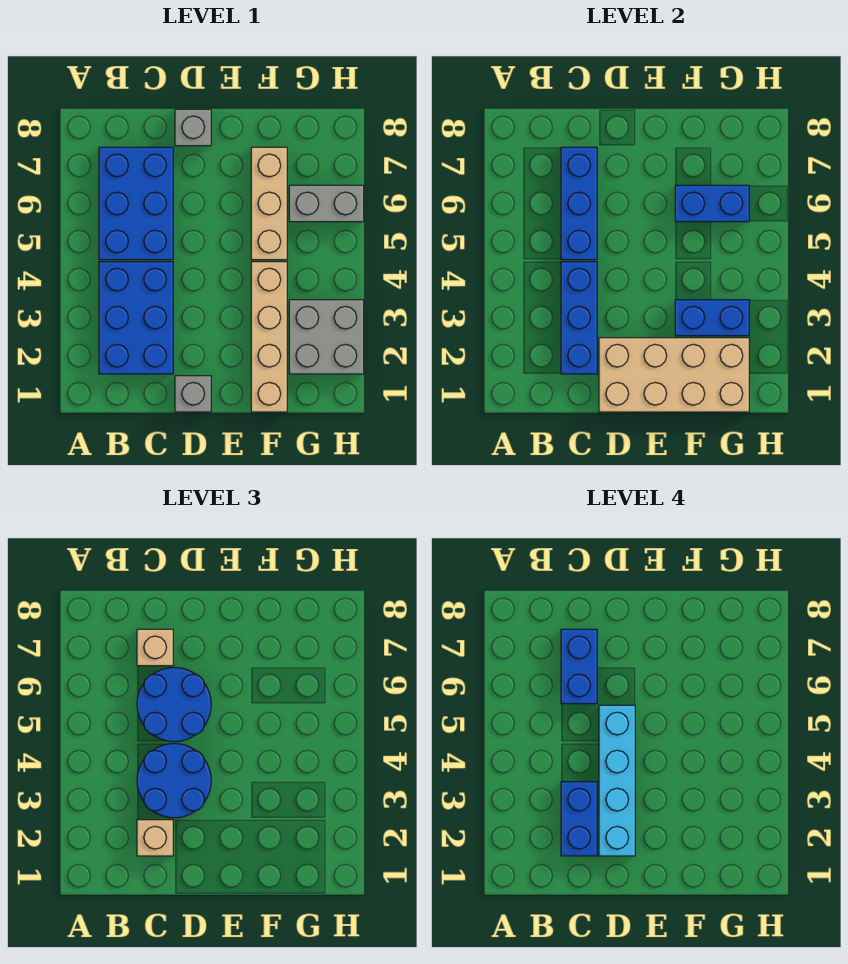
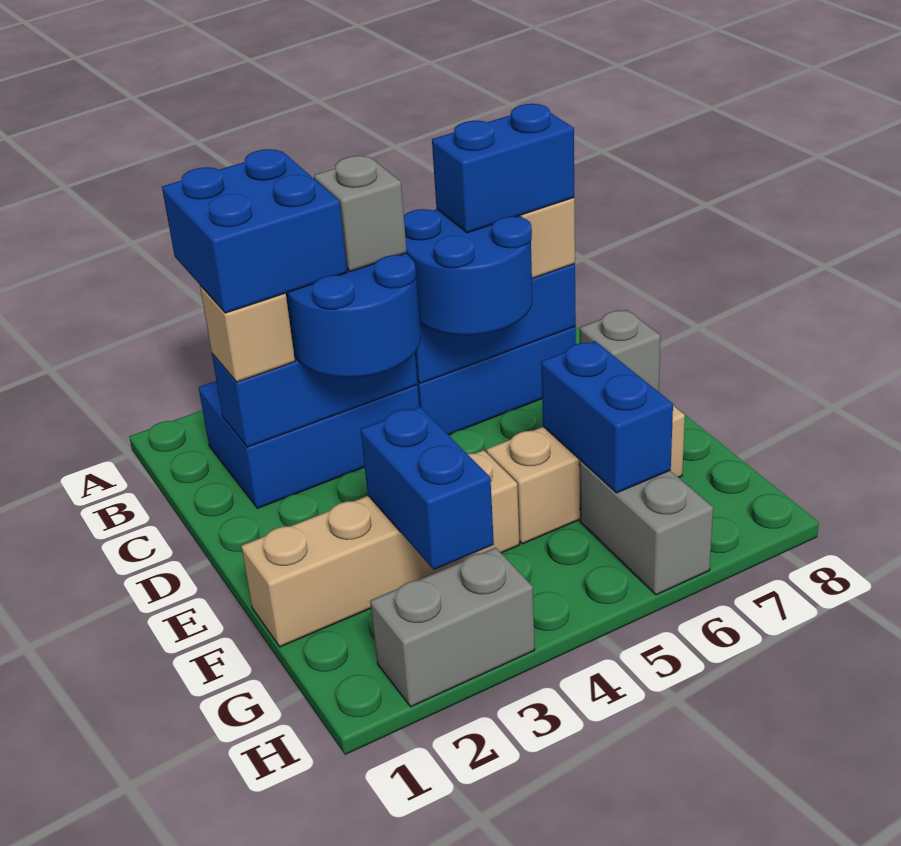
blue 1x2 brick [561,782,597,856] -> blue 2x2 brick [162,149,347,313]
grey 1x1 brick [175,376,211,412] -> grey 1x1 brick moved to [314,156,407,272]
tan 2x4 brick [599,338,749,412] -> none
cyan 1x4 brick [599,705,635,856] -> none
grey 2x2 brick [289,300,364,374] -> grey 1x2 brick [370,548,535,707]

